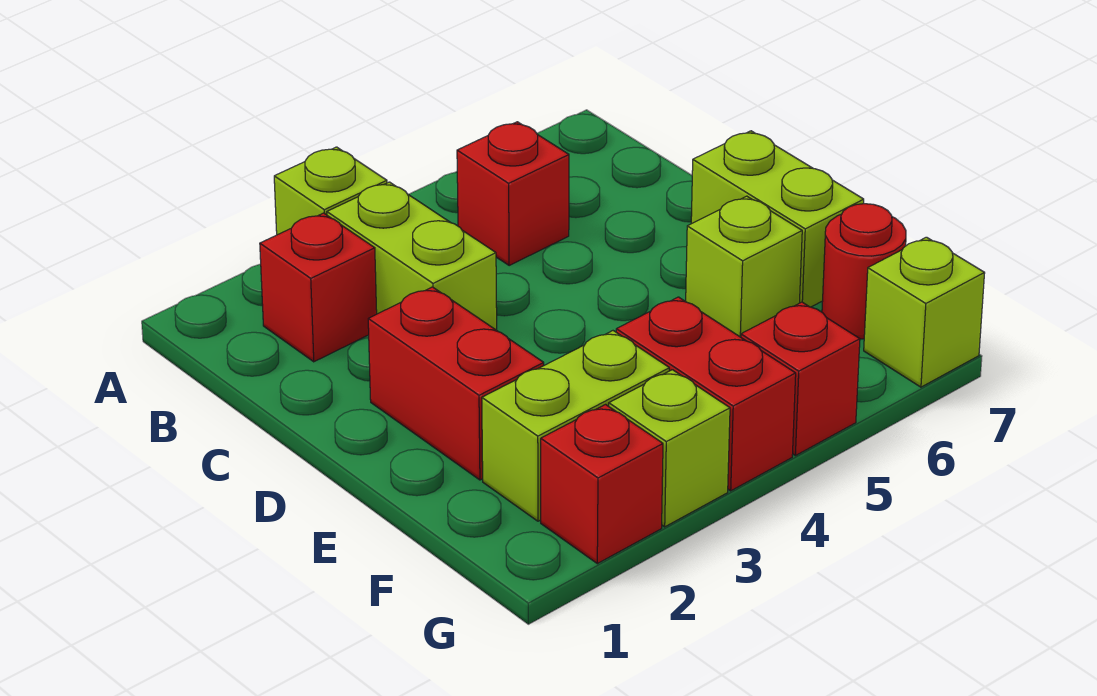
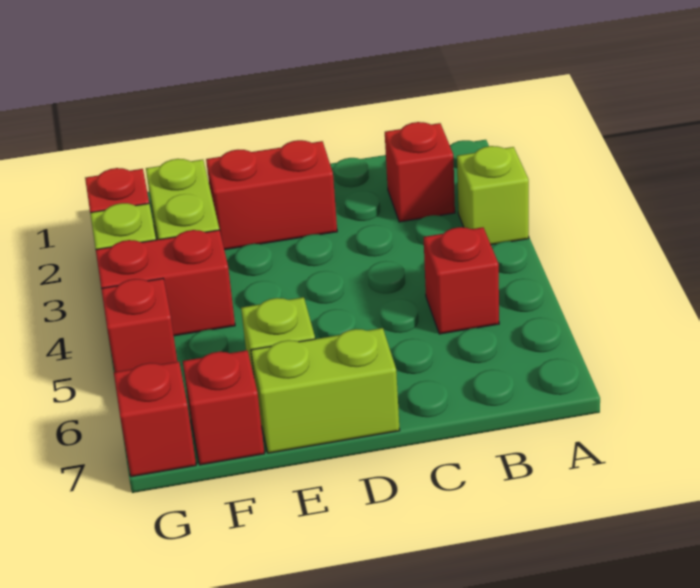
lime 1x2 brick [327,182,497,330] -> none
red 1x1 round brick [822,204,906,339] -> red 1x1 brick [183,350,264,465]
lime 1x1 brick [864,237,985,387] -> red 1x1 brick [114,362,196,477]

